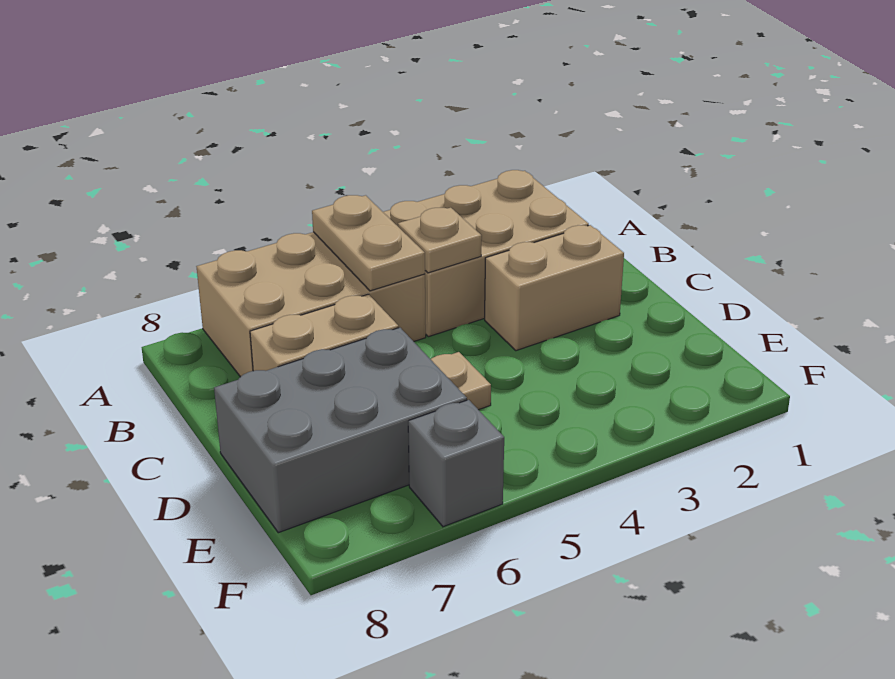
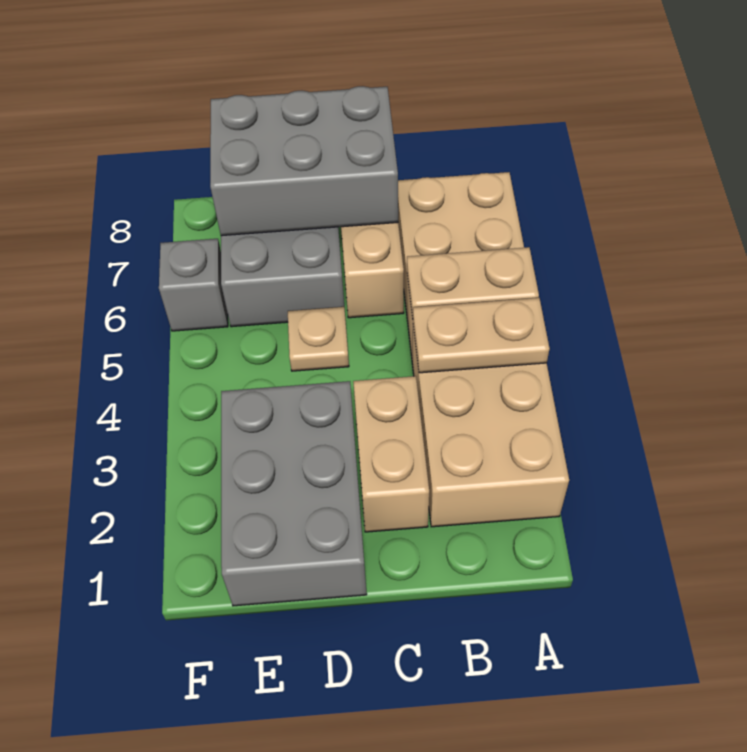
tan 1x1 plate [398,208,482,273] -> tan 1x2 plate [413,298,550,373]
none -> grey 2x3 brick [210,86,398,236]
none -> grey 2x3 brick [221,381,367,606]

